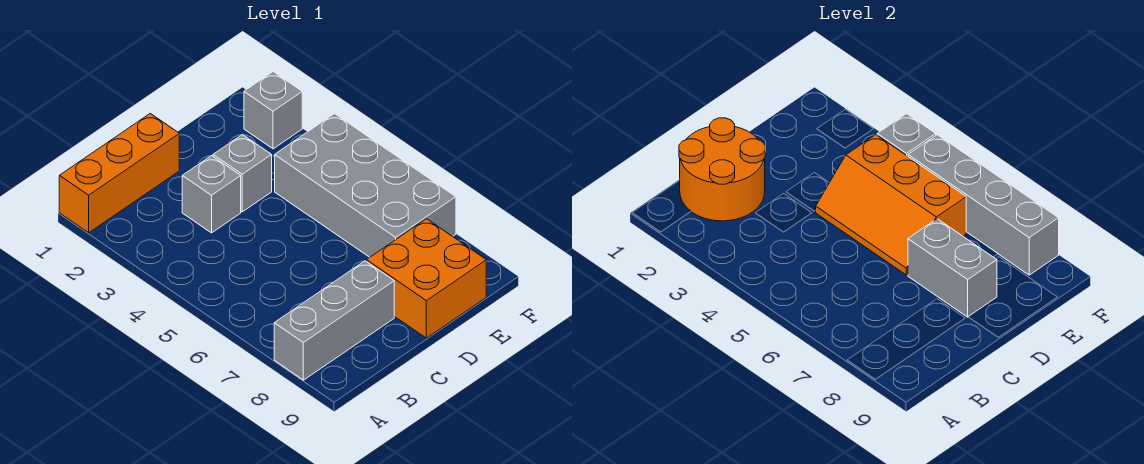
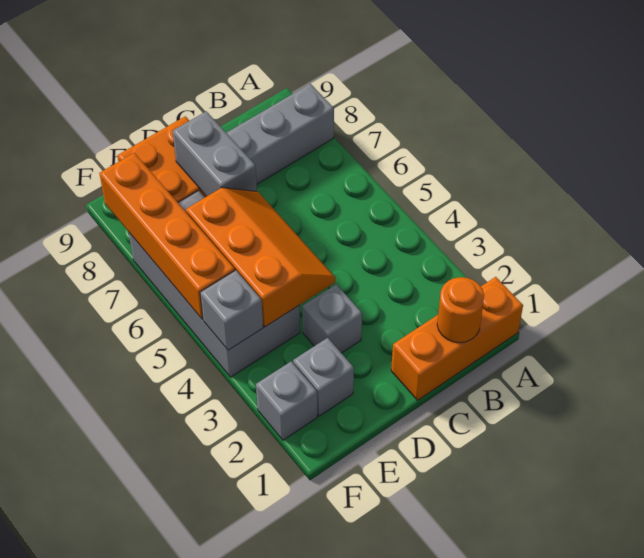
orange 2x2 round brick [679,118,765,221] -> orange 1x1 round brick [437,277,484,343]
grey 1x1 brick [182,156,241,233] -> grey 1x1 brick moved to [293,338,354,416]
grey 1x4 brick [908,135,1059,275] -> orange 1x4 brick [99,153,235,319]

